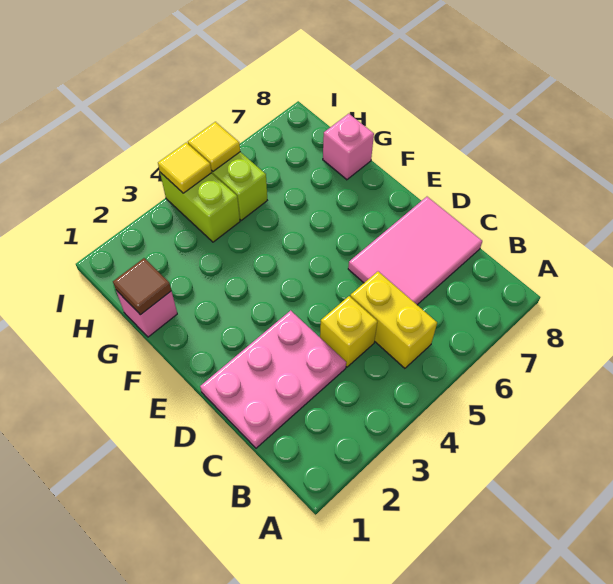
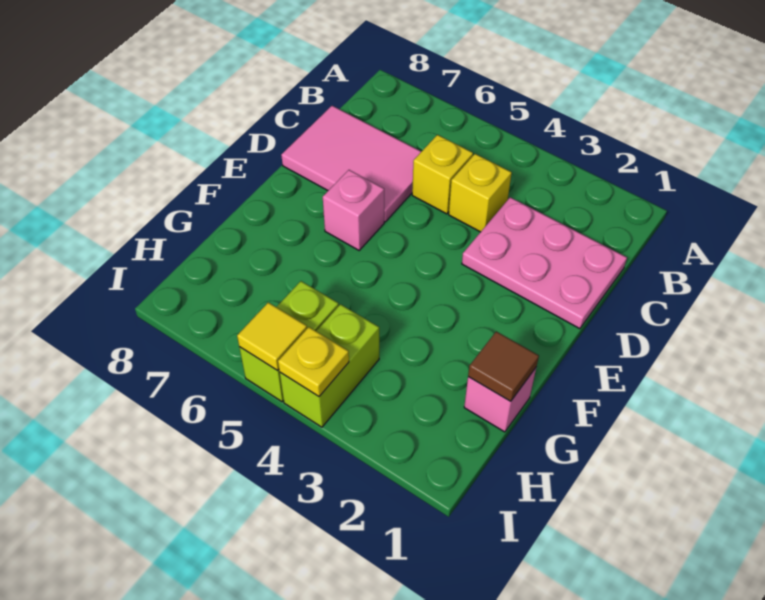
yellow 1x2 brick [350,272,437,368] -> yellow 1x1 brick [412,135,473,214]
pink 1x1 brick [323,114,374,180] -> pink 1x1 brick moved to [323,170,384,250]
yellow 1x1 tile [158,143,211,193] -> yellow 1x1 plate [278,327,349,396]

